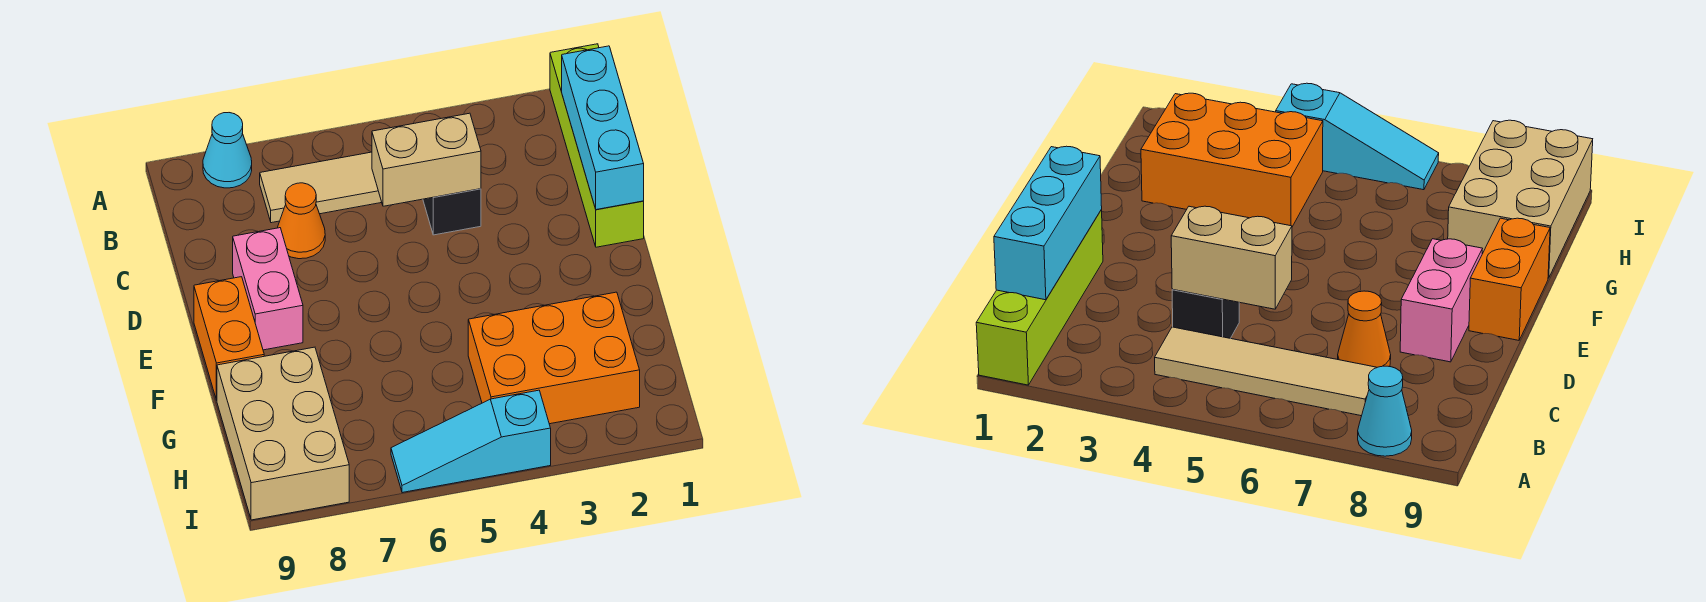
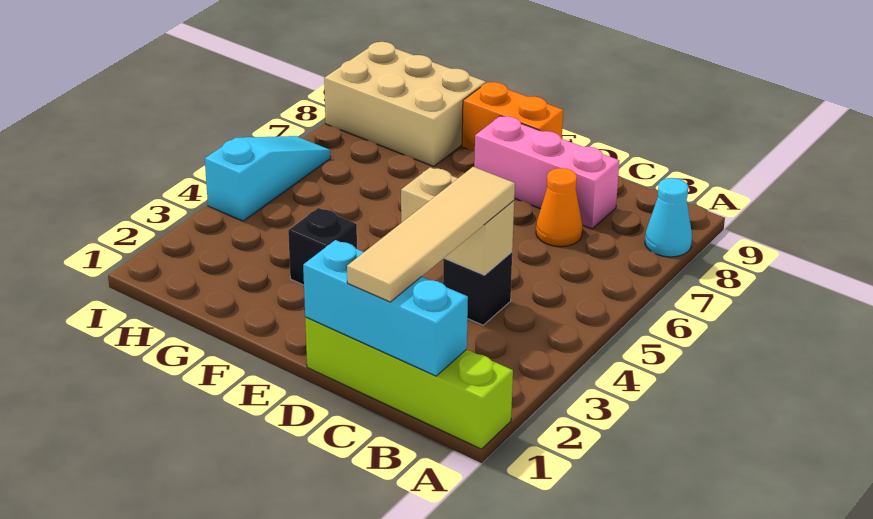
tan 1x4 tile [260,152,382,223] -> tan 1x4 tile moved to [347,167,515,302]
tan 1x2 brick [372,113,481,206] -> tan 1x2 brick turned to [401,167,514,275]
pink 1x2 brick [233,228,303,350] -> pink 1x3 brick [474,116,619,229]
none -> black 1x1 brick [288,208,357,285]
orange 2x3 brick [468,292,640,424] -> none

